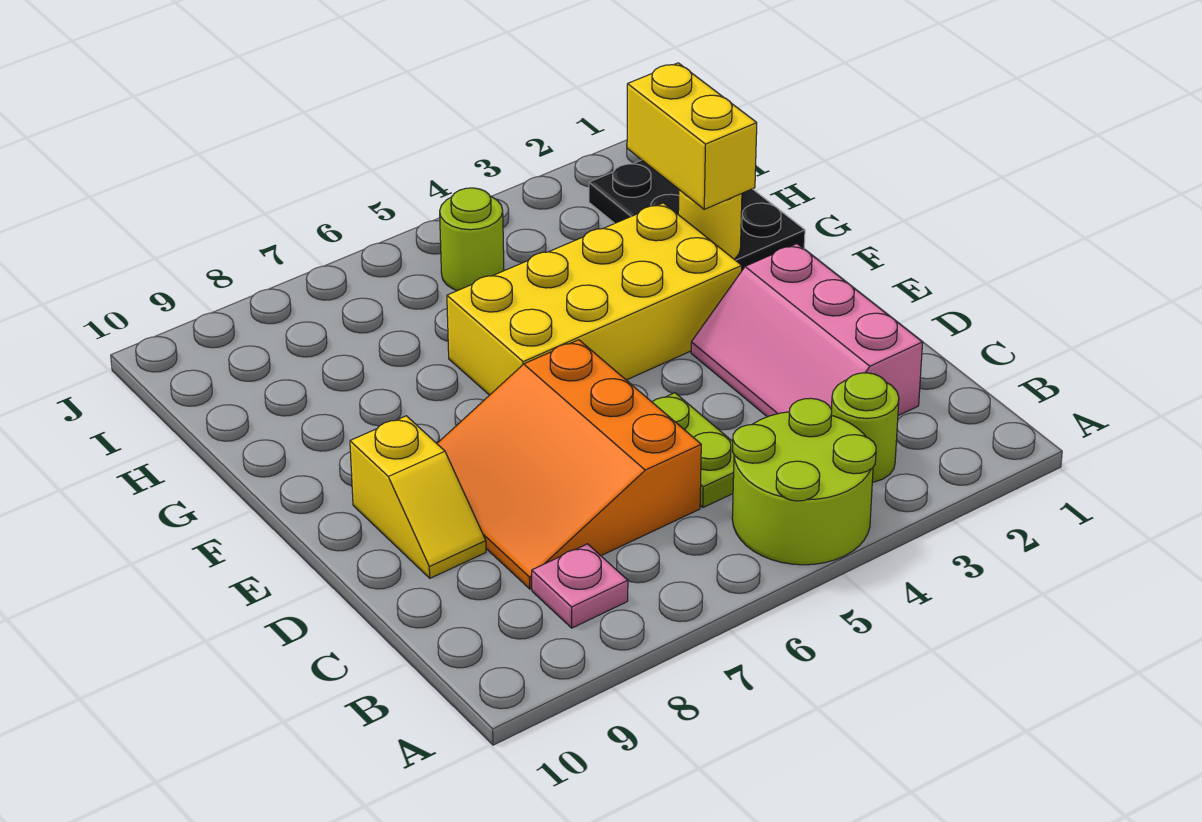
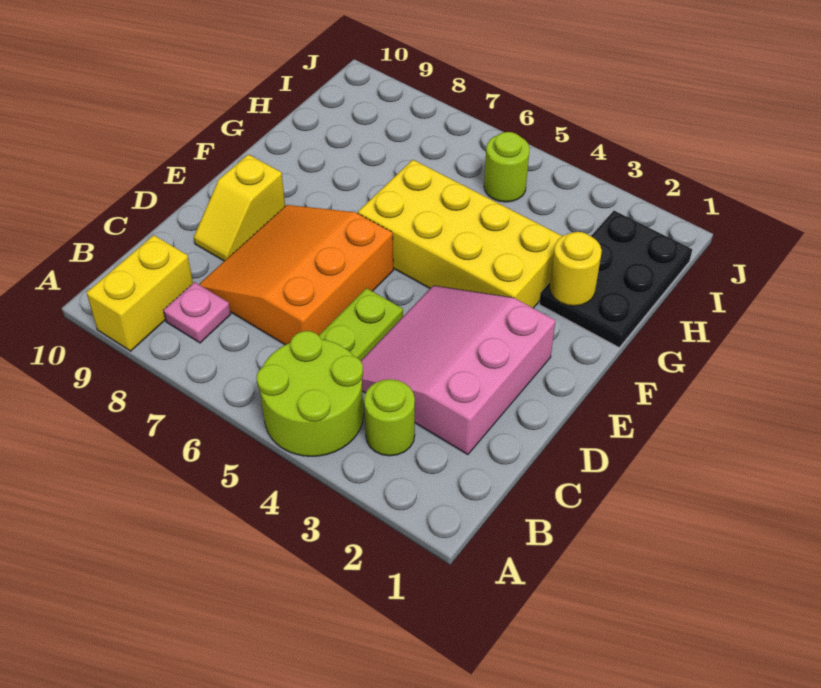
pink 2x3 slope [691,244,923,417] -> pink 3x3 slope [361,286,555,455]
yellow 1x2 brick [627,63,757,209] -> yellow 1x2 brick moved to [87,235,193,351]

